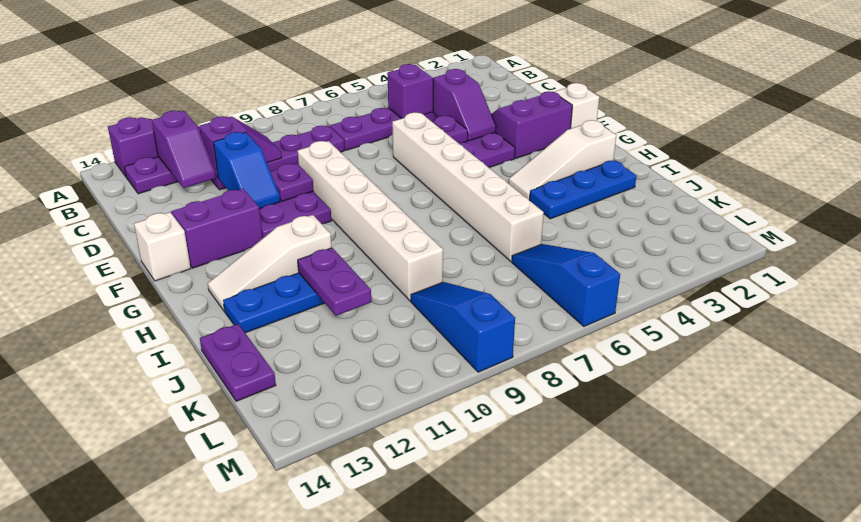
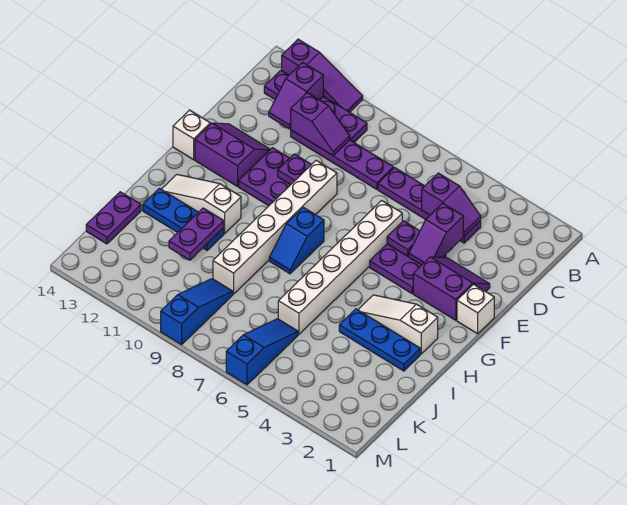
blue 1x2 slope [213,132,280,209] -> blue 1x2 slope moved to [269,207,324,274]

